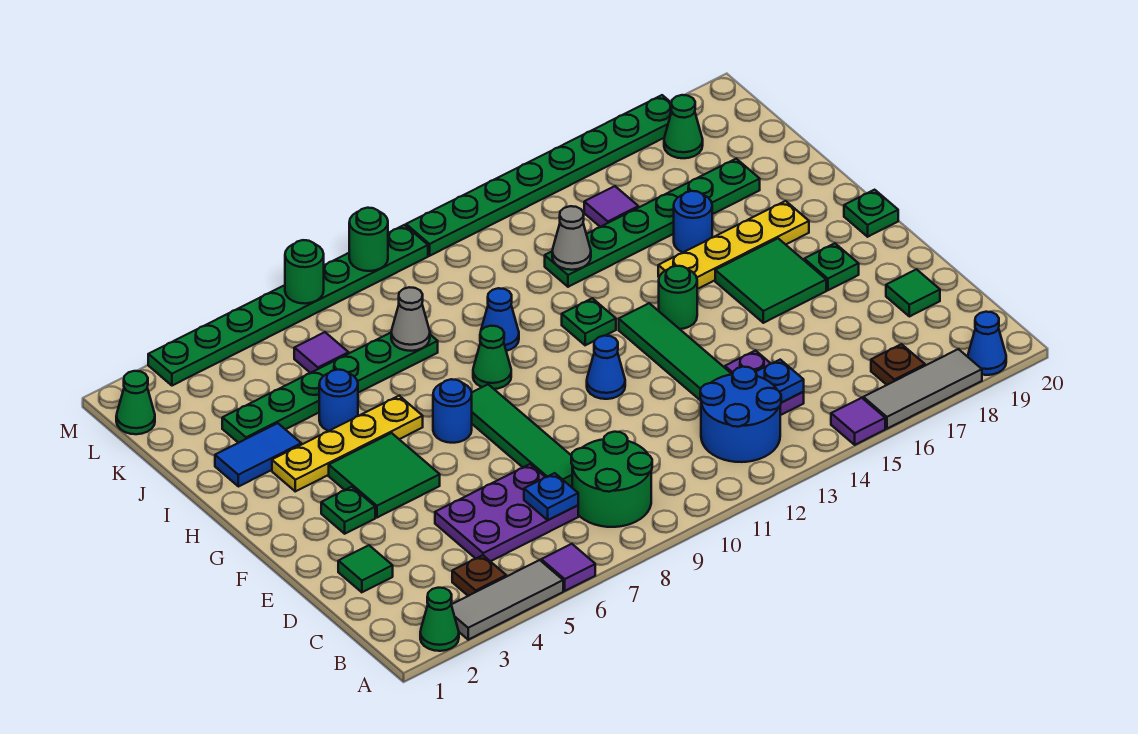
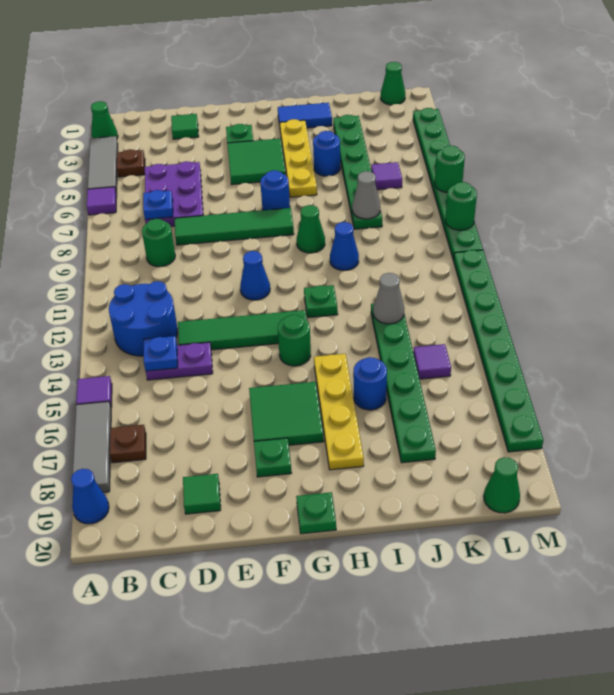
green 2x2 round brick [571,432,652,527] -> green 1x1 round brick [142,219,175,267]
blue 1x2 tile [215,423,301,487] -> blue 1x2 tile turned to [278,103,332,128]
green 1x1 cone [664,95,703,158] -> green 1x1 cone moved to [484,457,520,513]

